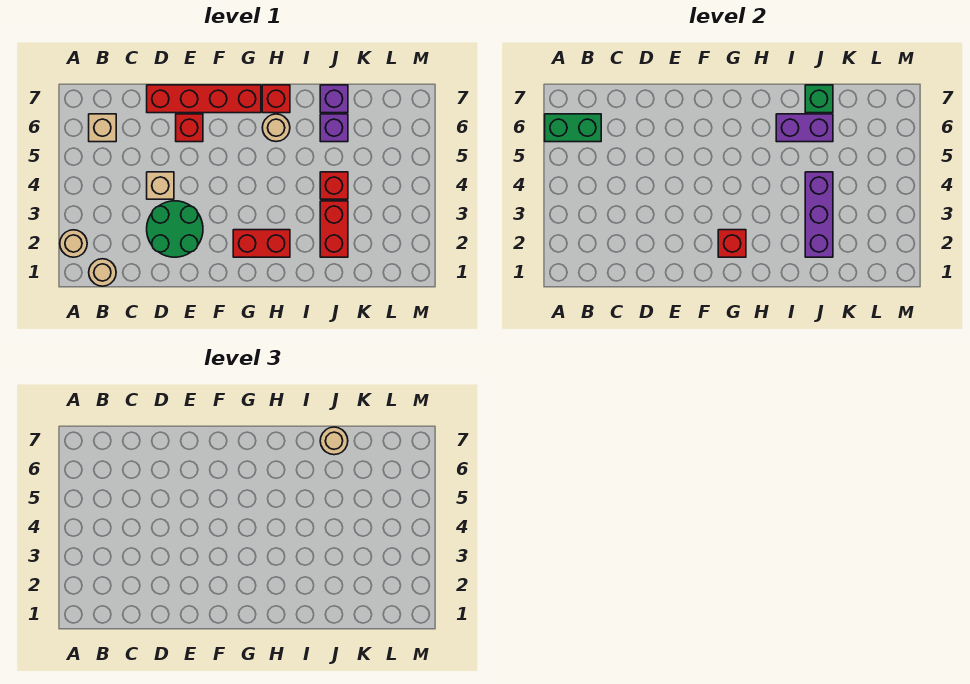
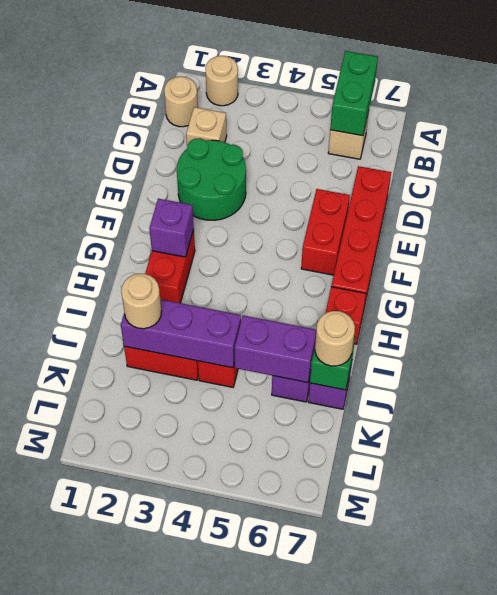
tan 1x1 brick [147,172,174,199] -> tan 1x1 brick moved to [186,107,227,148]
red 1x1 brick [176,114,203,142] -> red 1x2 brick [301,189,350,275]
red 1x1 brick [718,230,746,257] -> purple 1x1 brick [149,199,194,257]
tan 1x1 round brick [262,114,290,142] -> tan 1x1 round brick moved to [121,274,161,329]
purple 1x2 brick [776,114,833,142] -> purple 1x2 brick turned to [234,315,316,383]

